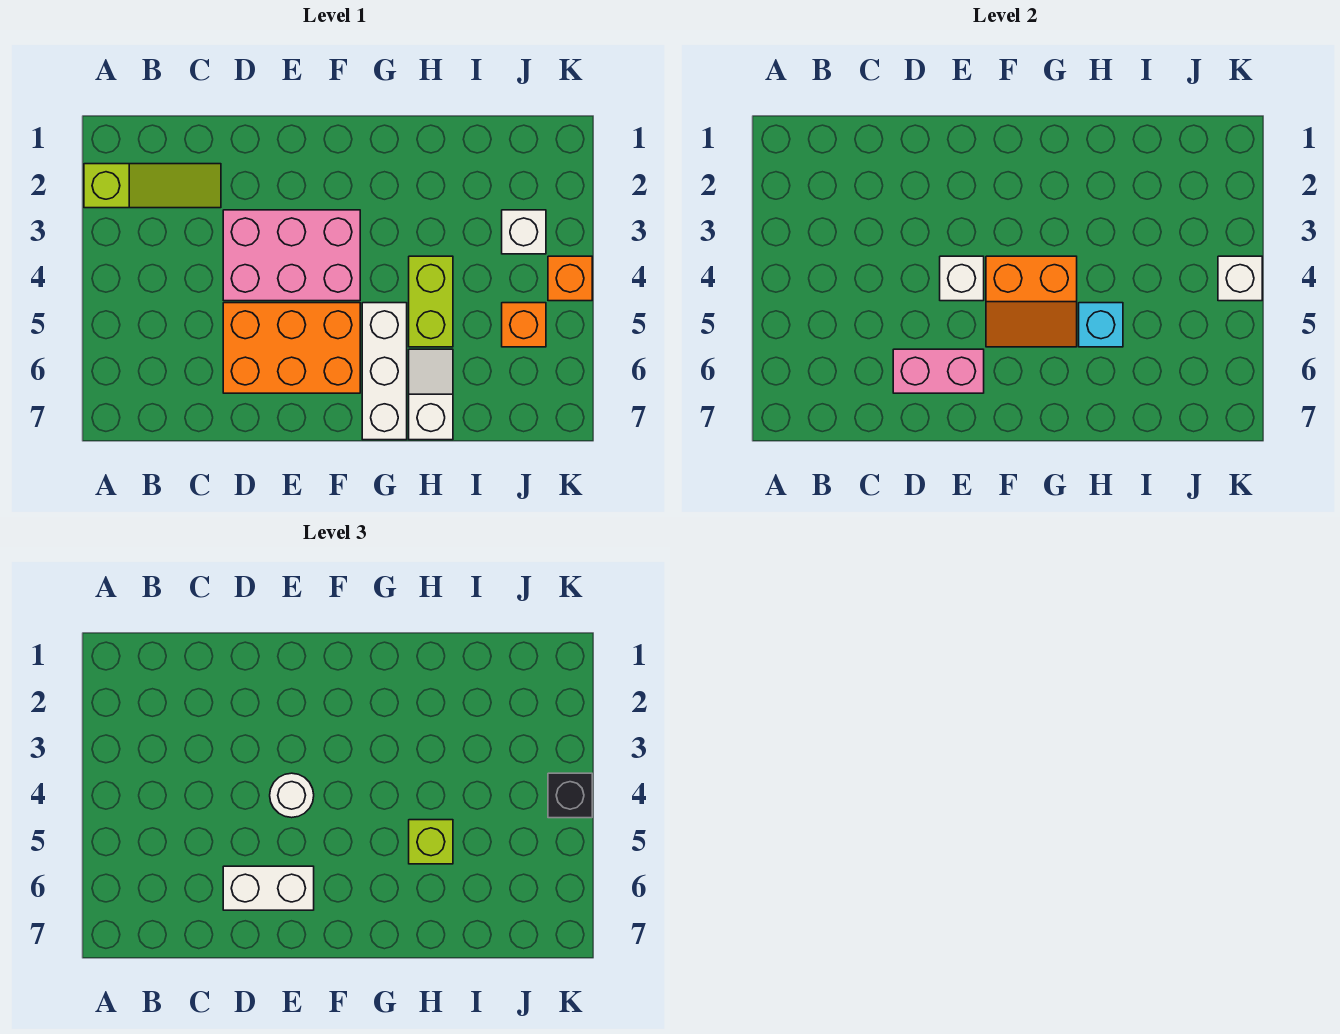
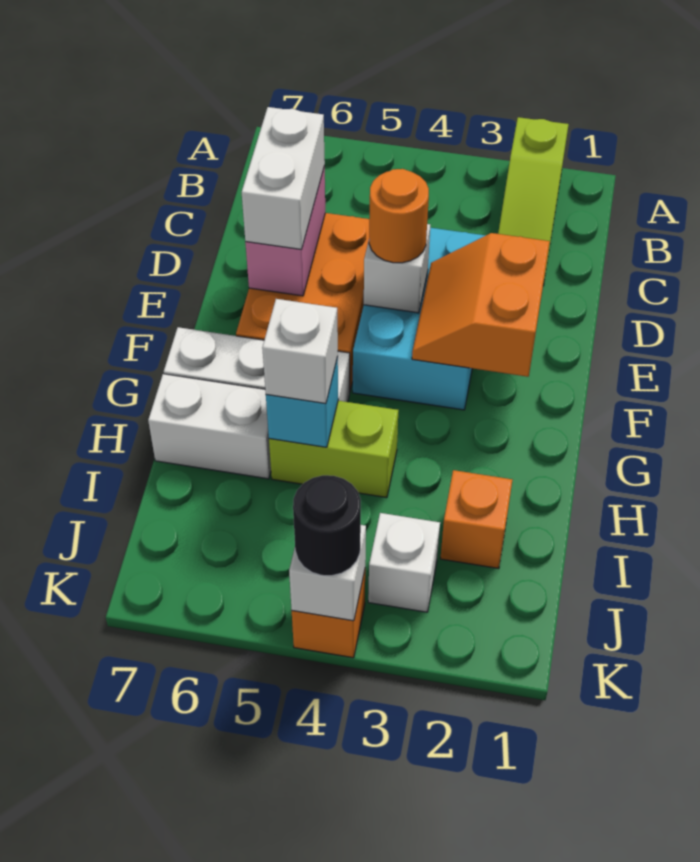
pink 2x3 brick [223,210,360,301] -> cyan 2x3 brick [353,228,486,410]
white 1x1 round brick [270,773,314,818] -> orange 1x1 round brick [369,169,429,263]
orange 2x2 slope [986,256,1077,347] -> orange 2x2 slope moved to [412,233,550,377]
lime 1x1 brick [409,820,453,864] -> white 1x1 brick [262,299,338,404]
white 1x2 slope [409,349,453,440] -> white 1x2 brick [148,374,271,479]
orange 1x1 brick [502,303,546,347] -> orange 1x1 brick moved to [440,470,512,569]
black 1x1 brick [548,773,592,818] -> black 1x1 round brick [293,475,361,576]

